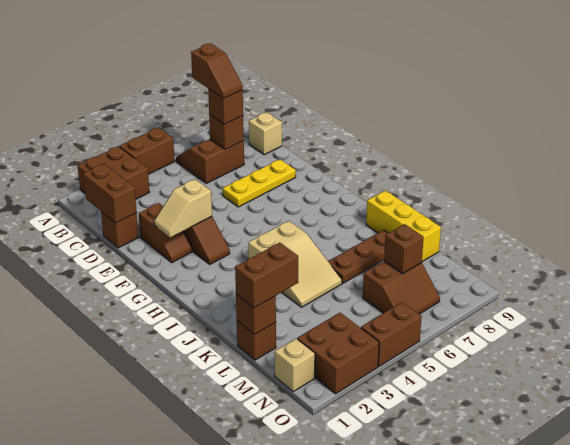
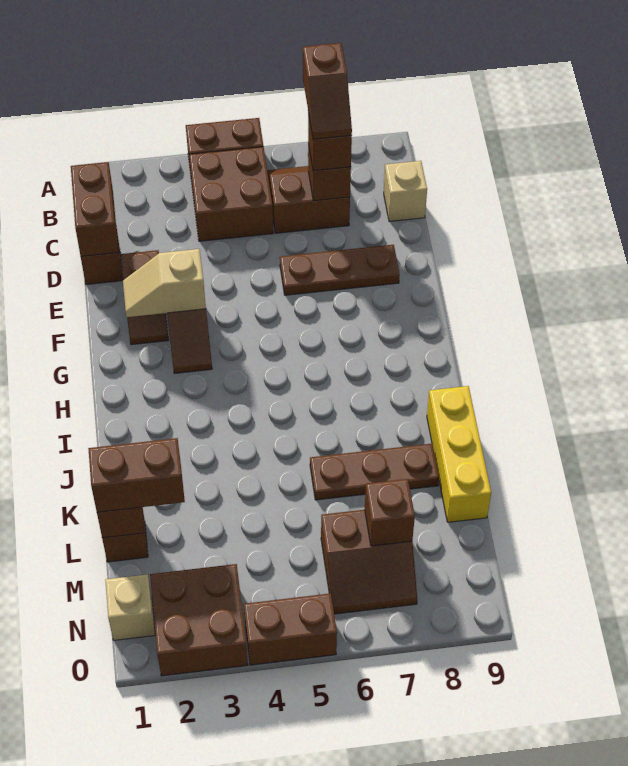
brown 2x2 brick [77,146,149,199] -> brown 2x2 brick moved to [189,147,273,241]
yellow 1x3 plate [223,159,296,207] -> brown 1x3 plate [280,245,400,295]
tan 2x3 slope [248,221,342,307] -> none

